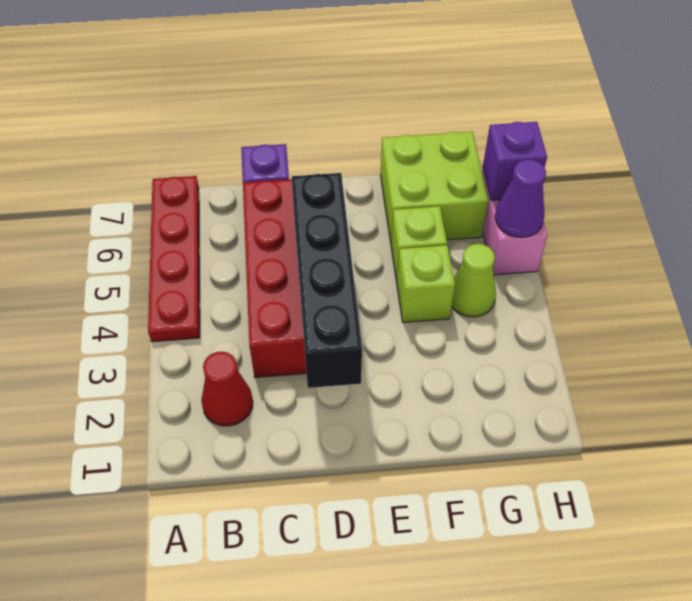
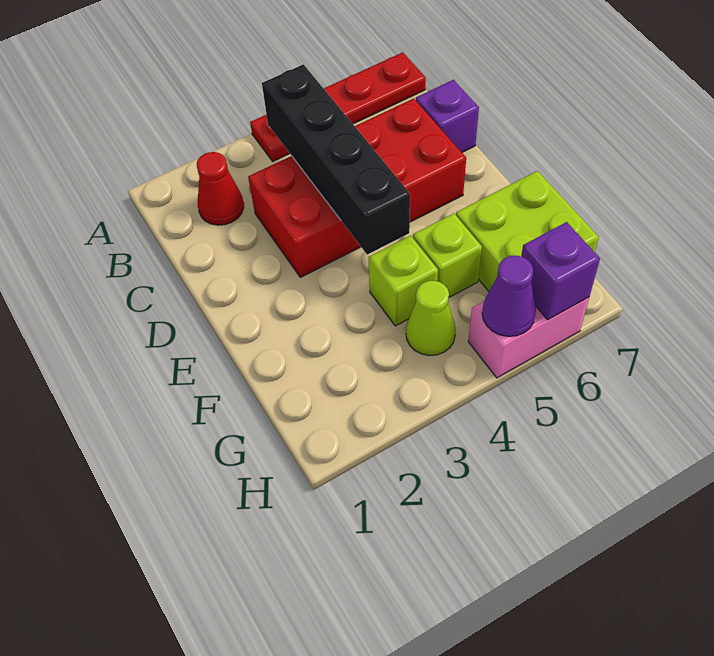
black 1x4 brick [292,173,362,388] -> black 1x4 brick turned to [262,64,410,255]

